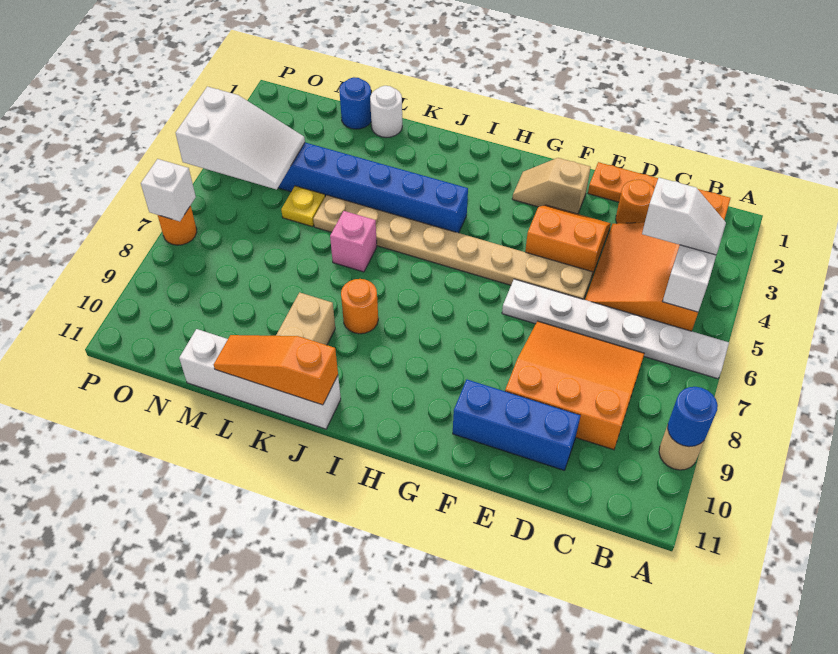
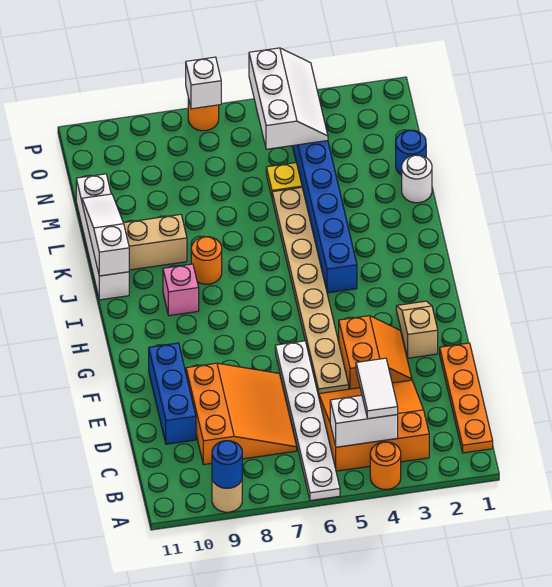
white 1x2 slope [642,178,726,255] -> white 1x2 tile [356,358,398,419]
orange 1x1 round brick [616,180,654,224] -> orange 1x1 round brick moved to [370,442,401,489]
orange 1x3 slope [214,335,338,405] -> white 1x3 slope [82,194,129,276]
pink 1x1 brick [330,211,377,272] -> pink 1x1 brick moved to [163,264,199,316]
white 2x3 slope [176,87,305,189] -> white 2x3 slope turned to [249,48,328,149]

